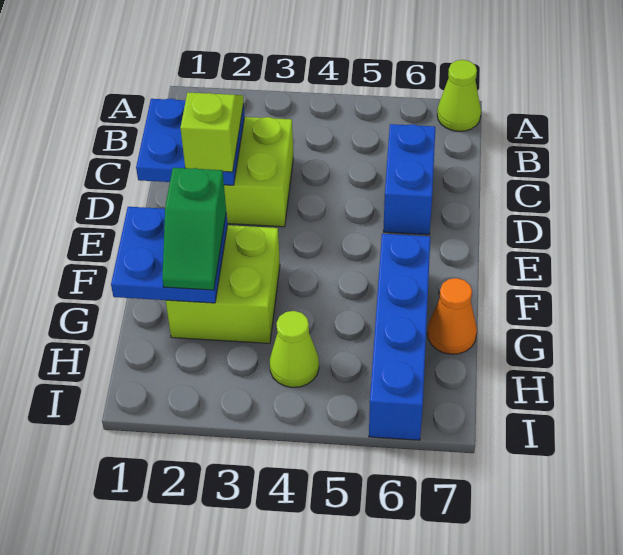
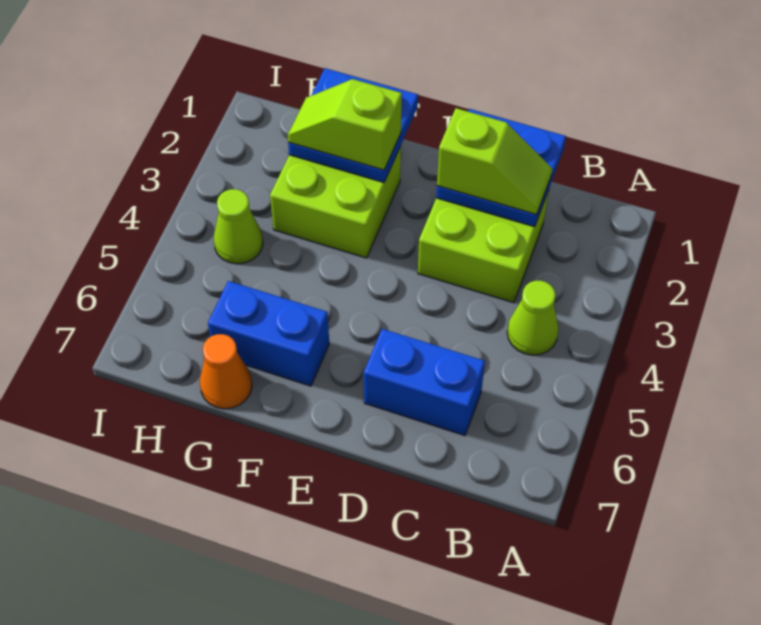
lime 1x1 cone [437,60,481,131] -> lime 1x1 cone moved to [507,281,559,355]
green 1x2 slope [162,168,226,290] -> lime 1x2 slope [288,79,402,170]
blue 1x4 brick [369,234,430,440] -> blue 1x2 brick [208,281,329,386]

